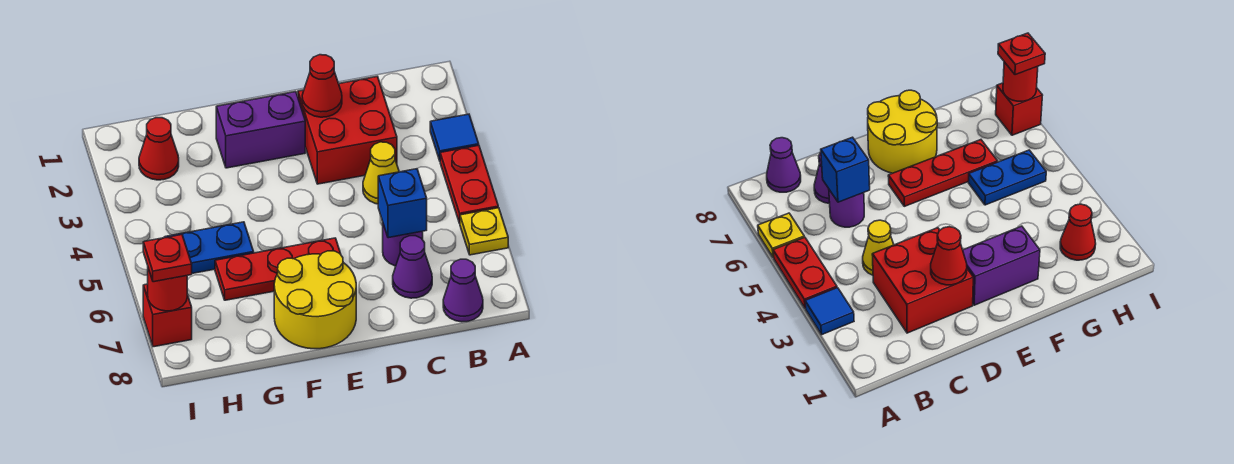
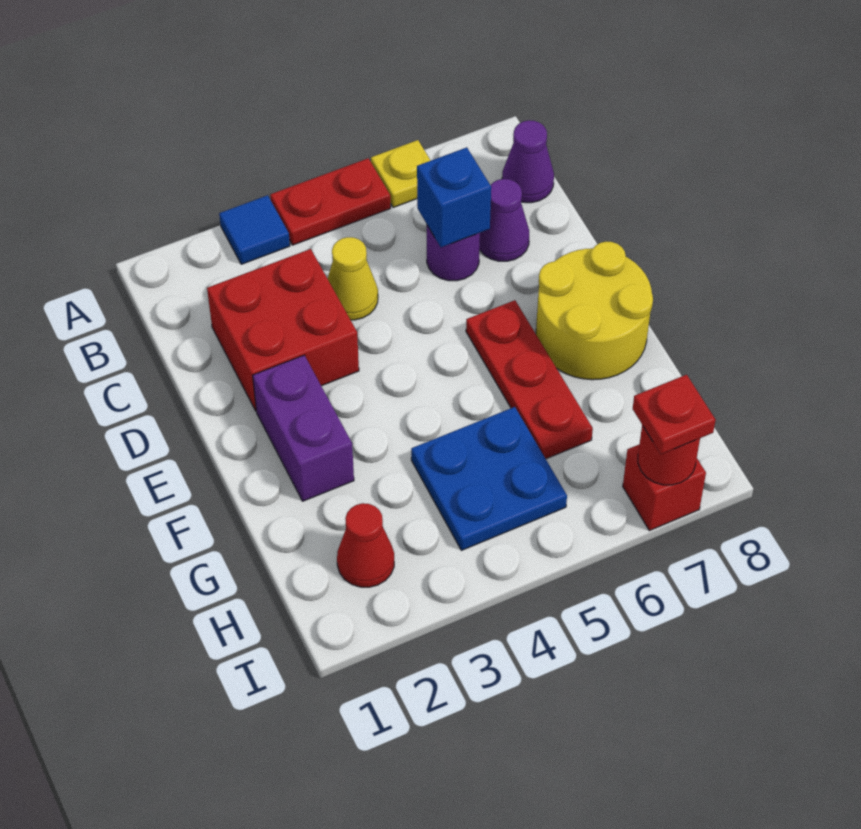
red 1x1 cone [302,55,342,117] -> none
blue 1x2 plate [164,222,254,273] -> blue 2x2 plate [411,407,567,550]

